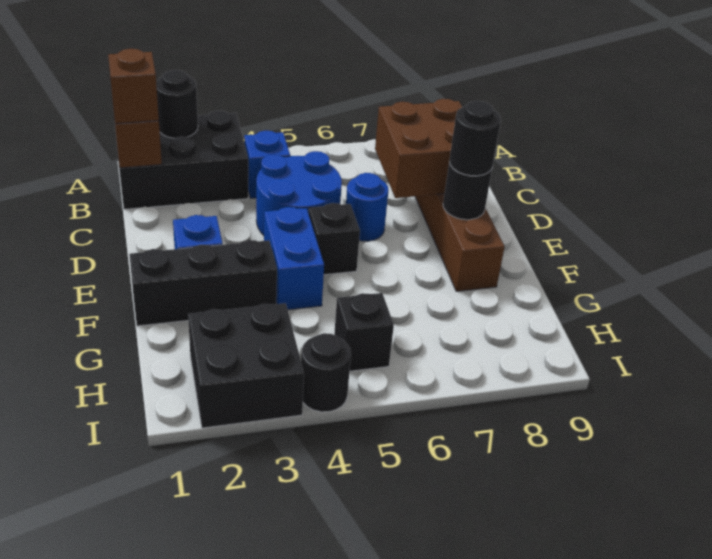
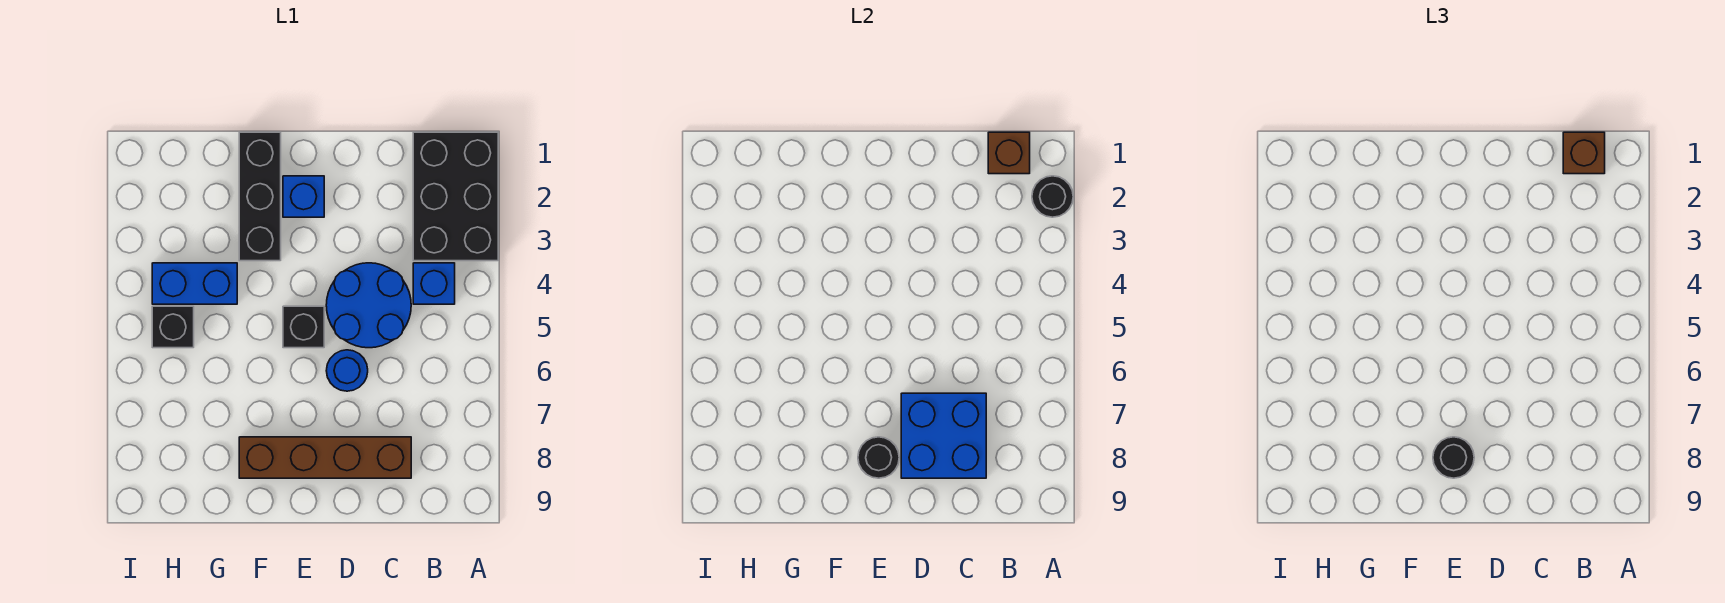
brown 2x2 brick [375,99,462,198] -> blue 2x2 brick [901,393,986,478]
blue 1x2 brick [264,207,324,310] -> blue 1x2 brick moved to [152,263,237,304]
black 2x2 brick [188,303,304,428] -> none
black 1x1 round brick [301,333,351,412] -> none

